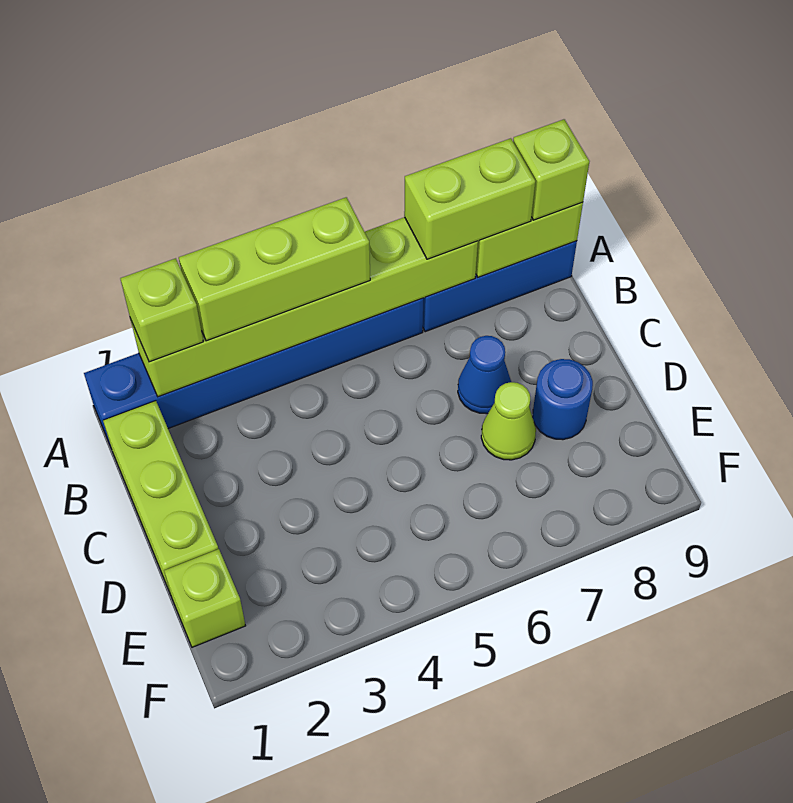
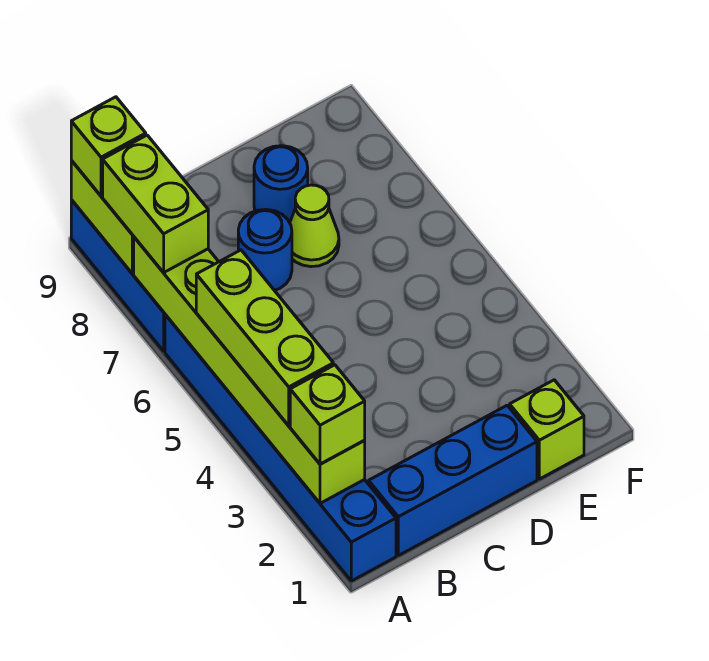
lime 1x3 brick [103,401,218,592] -> blue 1x3 brick [369,405,537,555]
blue 1x1 cone [458,336,511,414] -> blue 1x1 round brick [238,209,292,290]

